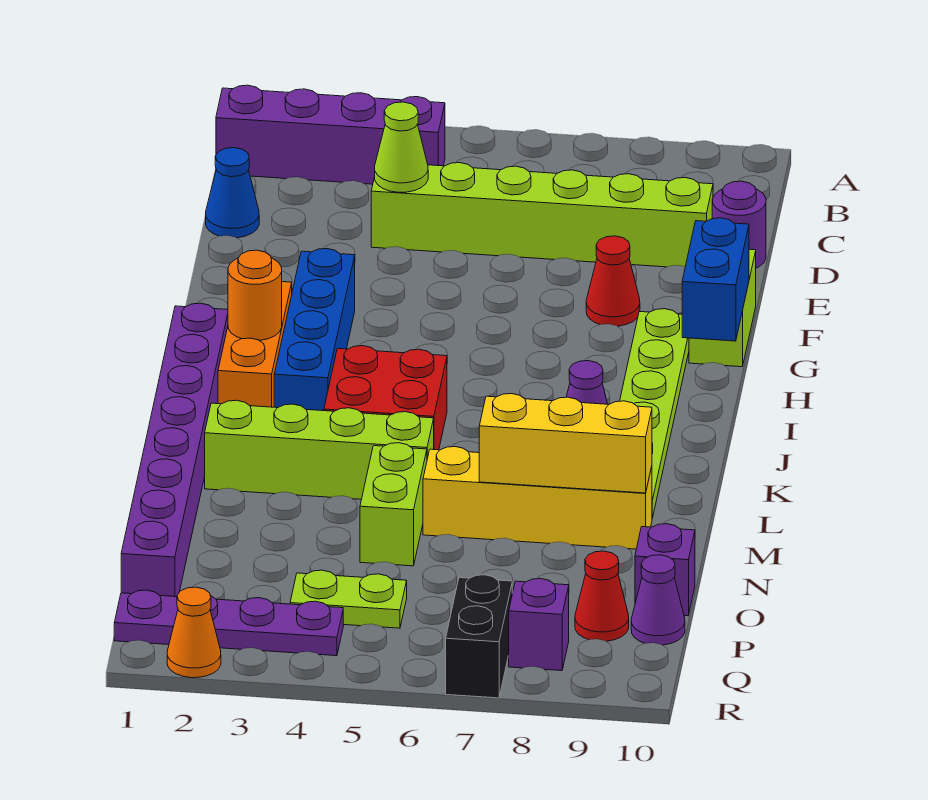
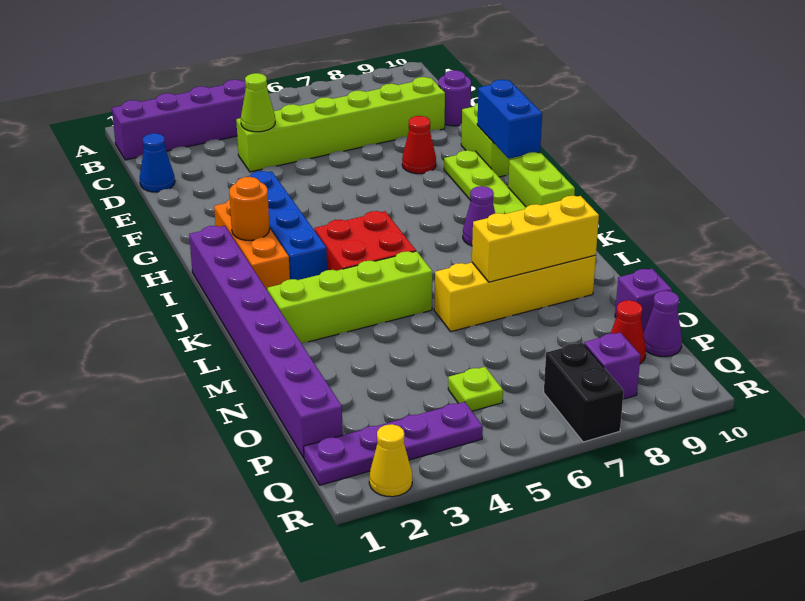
lime 1x2 brick [360,443,427,566] -> lime 1x2 brick moved to [508,152,575,207]
lime 1x2 plate [290,570,407,628] -> lime 1x1 plate [448,367,503,411]
orange 1x1 cone [167,587,221,678] -> yellow 1x1 cone [369,424,412,497]

